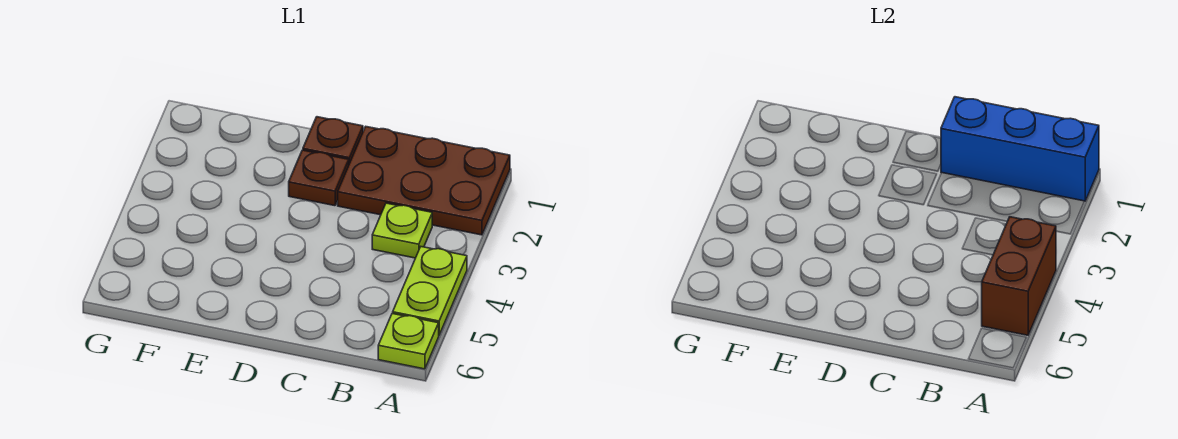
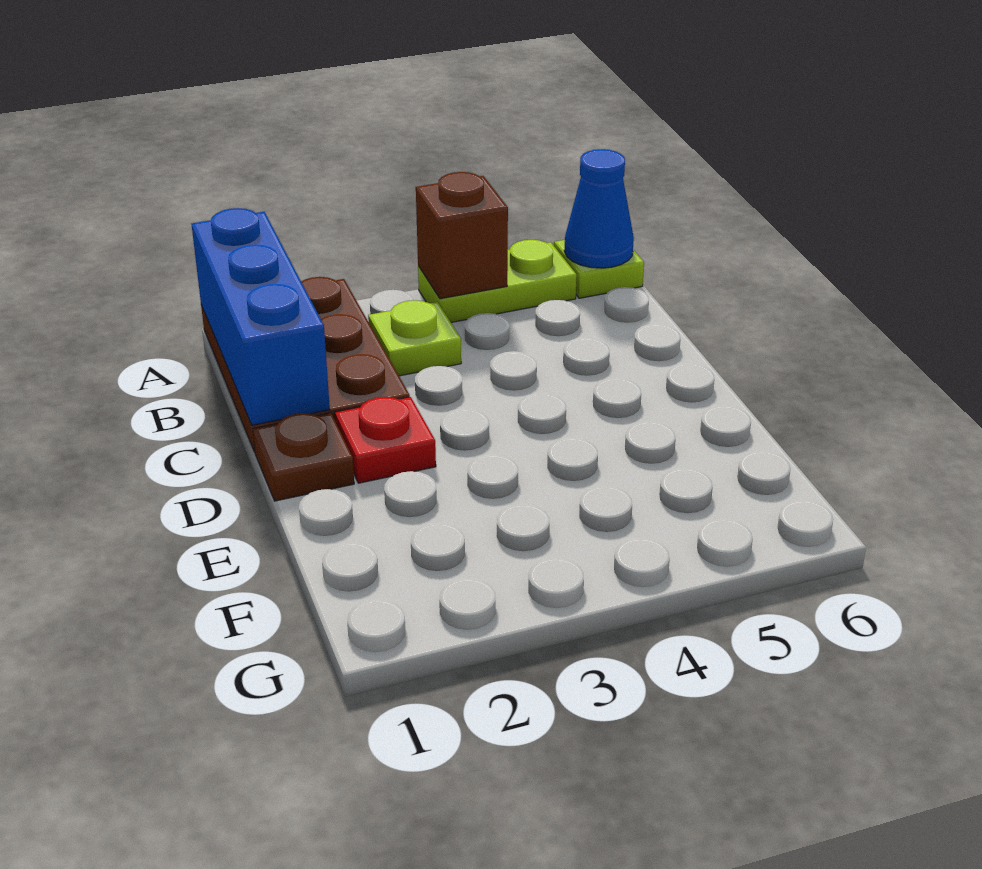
brown 1x2 brick [982,217,1056,335] -> brown 1x1 brick [416,172,508,299]
none -> blue 1x1 cone [564,149,634,268]
brown 1x1 plate [289,150,349,206] -> red 1x1 plate [335,397,436,483]

